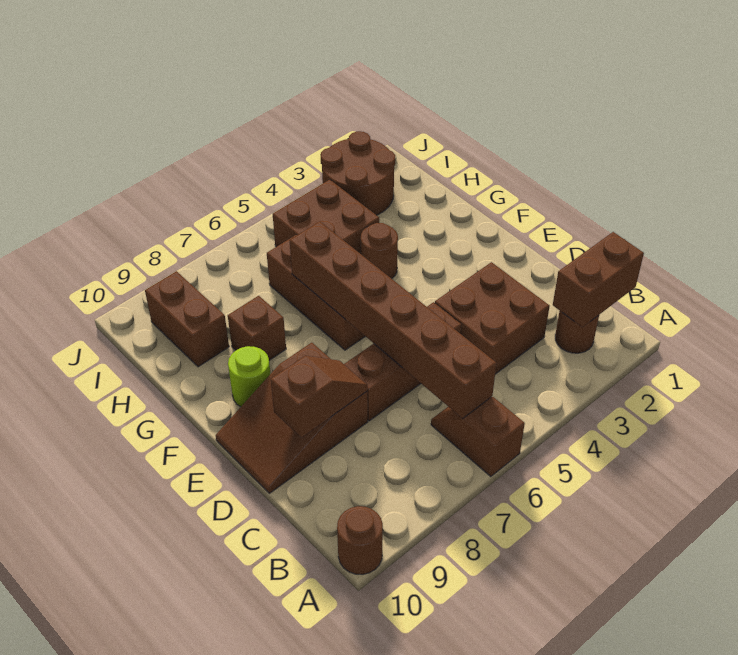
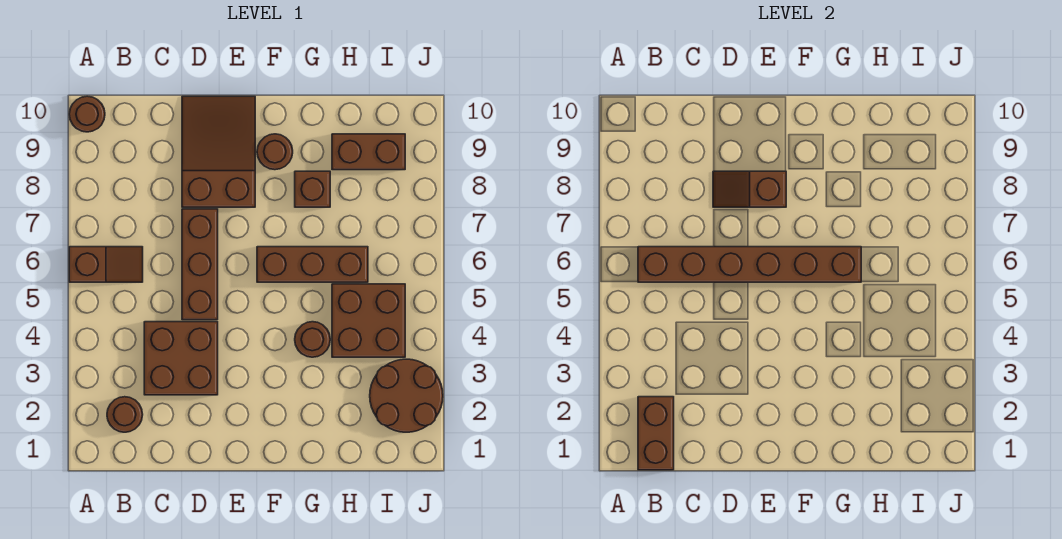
brown 1x2 slope [271,356,367,438] -> brown 1x2 slope turned to [713,171,786,207]
lime 1x1 round brick [228,346,270,407] -> brown 1x1 round brick [257,134,293,170]

